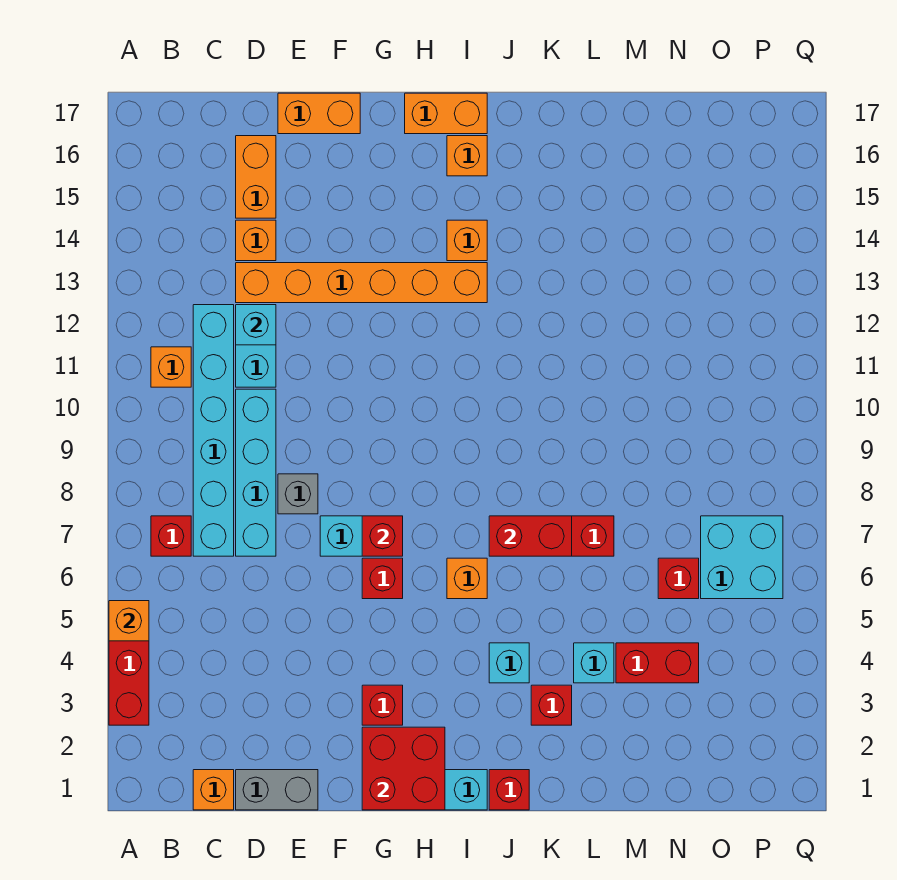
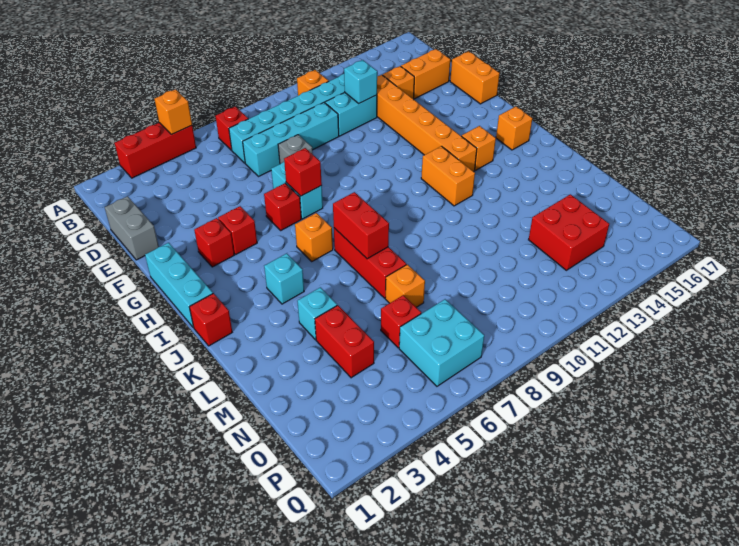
orange 1x1 brick [193,770,234,810] -> orange 1x1 brick moved to [385,264,425,307]
red 2x2 brick [362,727,445,810] -> red 2x2 brick moved to [529,194,609,270]
orange 1x2 brick [405,93,487,134] -> orange 1x2 brick moved to [421,146,475,206]
red 1x1 brick [531,685,572,725] -> red 1x1 brick moved to [218,206,257,254]

